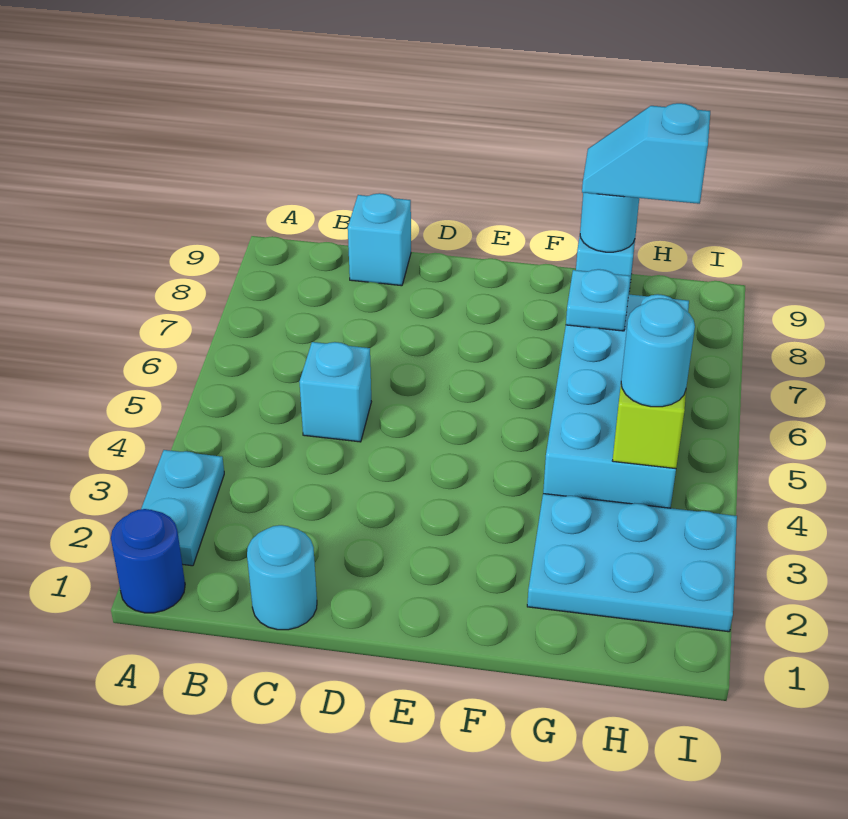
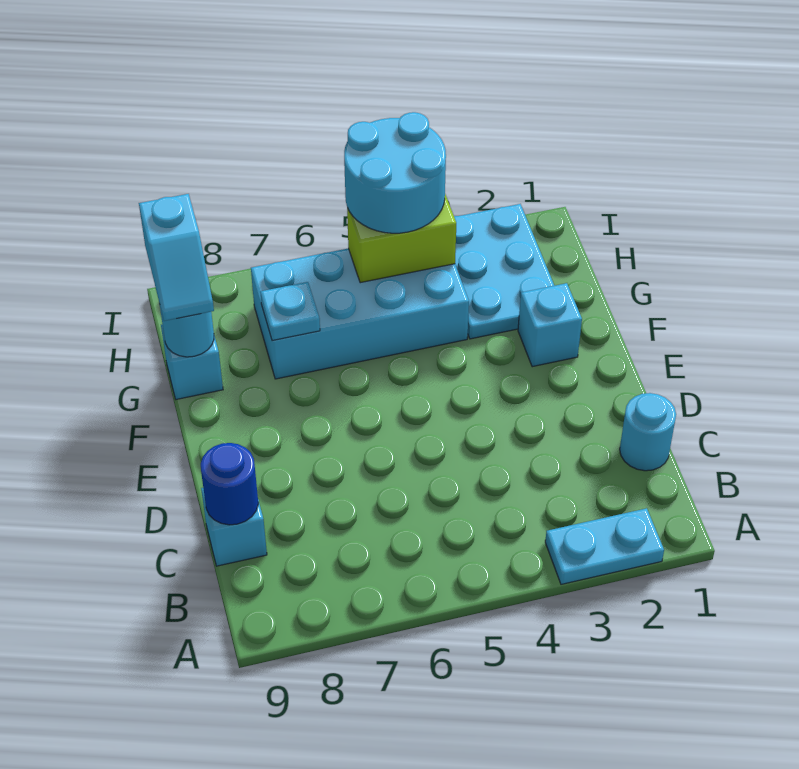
blue 1x1 round brick [111,509,185,613] -> blue 1x1 round brick moved to [201,443,258,525]
cyan 1x1 brick [299,342,371,442] -> cyan 1x1 brick moved to [518,283,582,367]
cyan 1x1 round brick [621,298,695,407] -> cyan 2x2 round brick [344,112,446,233]

